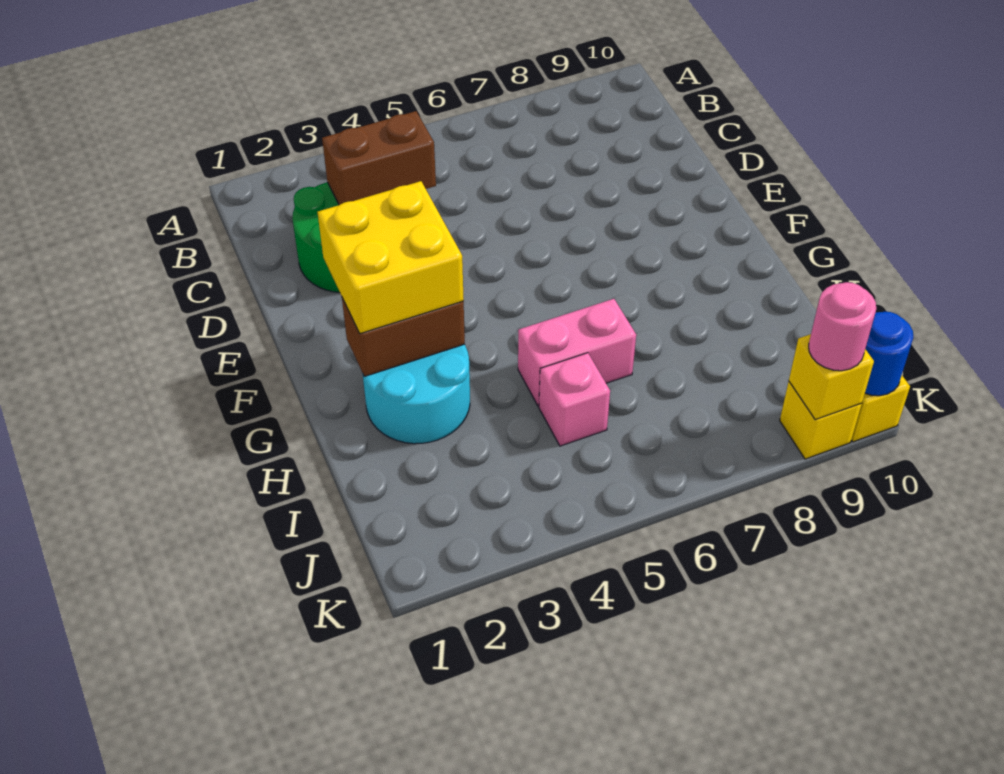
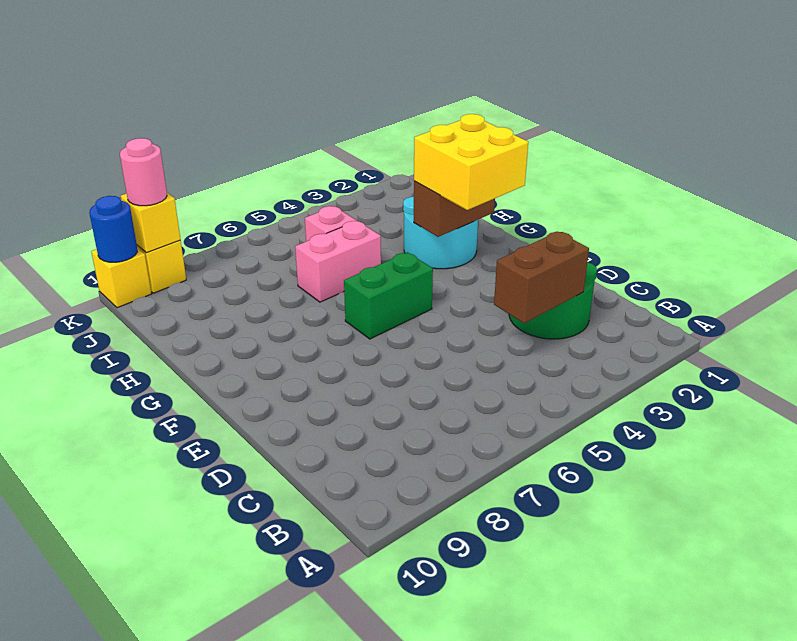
none -> green 1x2 brick [344,252,433,339]

